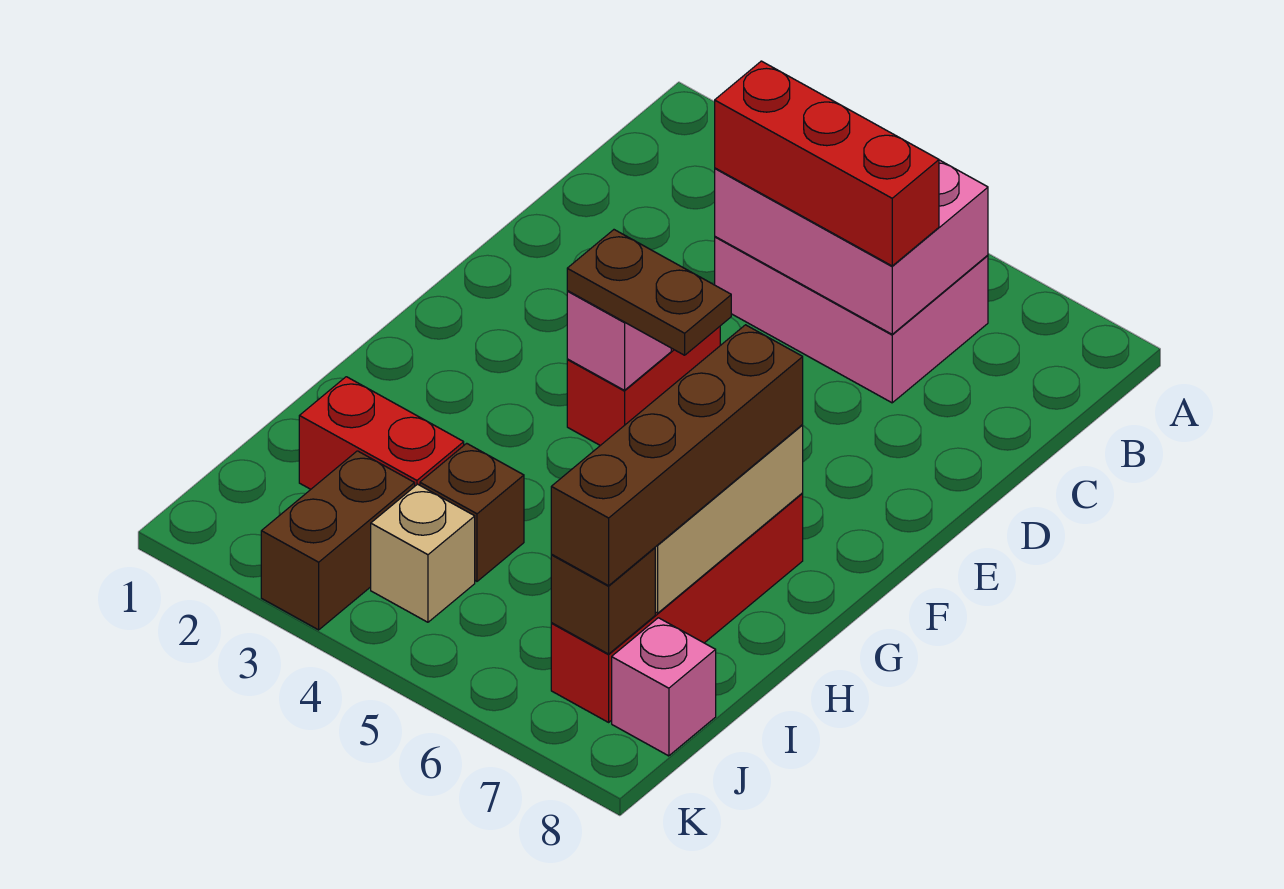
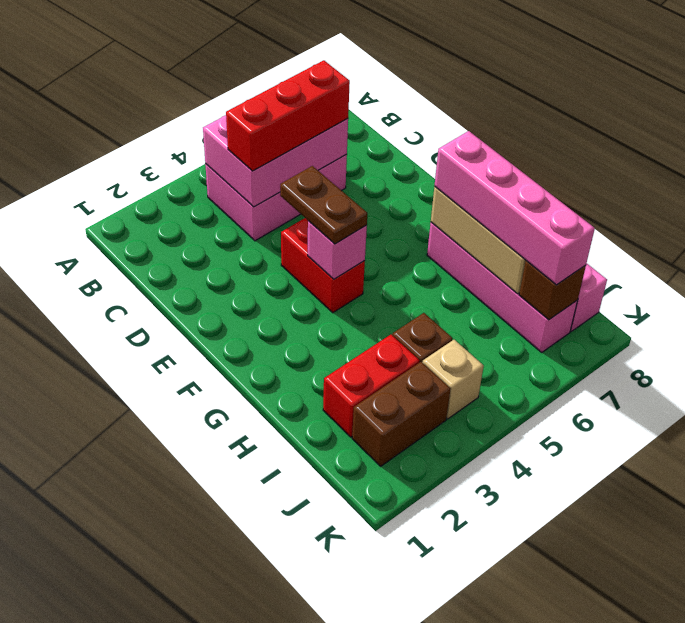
brown 1x2 plate [567,230,731,355] -> brown 1x2 plate turned to [280,166,367,244]
red 1x4 brick [551,494,803,722] -> pink 1x4 brick [427,222,578,352]
brown 1x4 brick [551,325,803,586] -> pink 1x4 brick [435,131,595,285]
brown 1x2 brick [261,451,415,630] -> brown 1x2 brick turned to [352,362,450,466]

